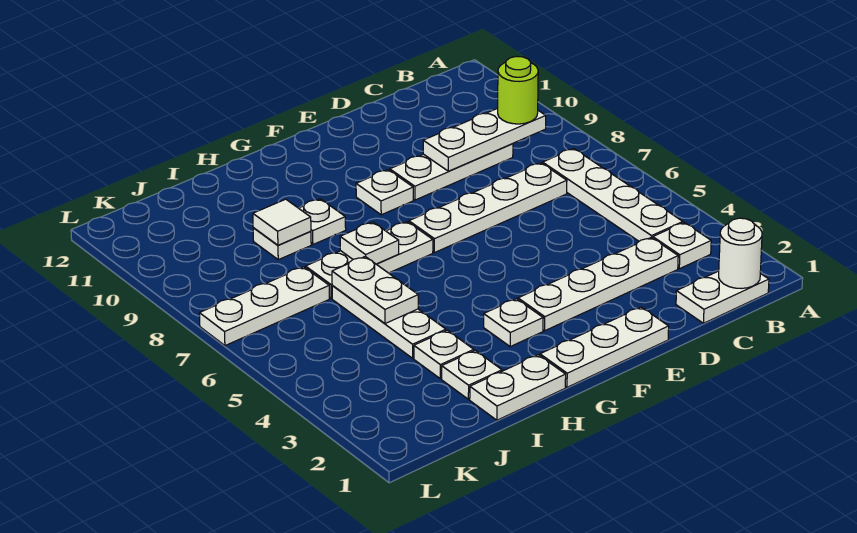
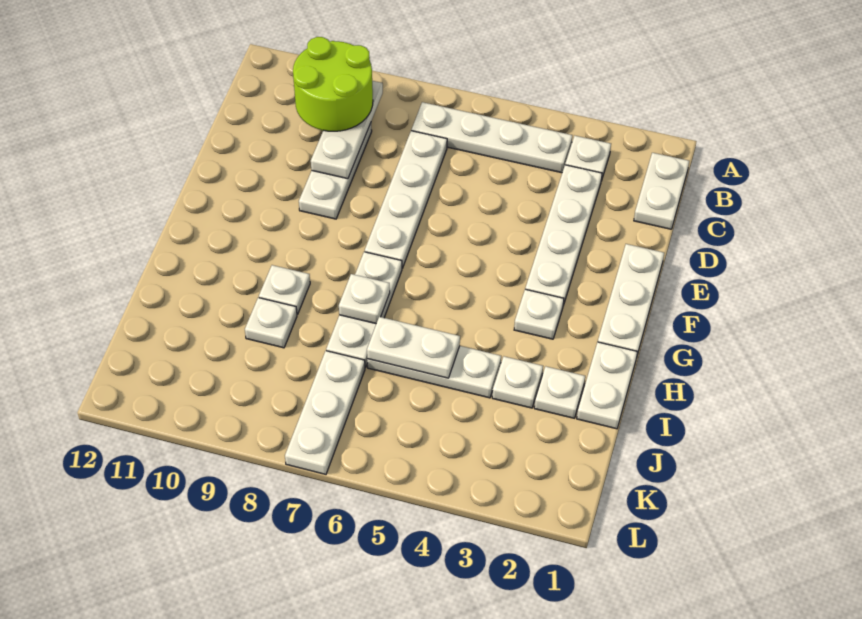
white 1x1 round brick [719,218,762,289] -> none
lime 1x1 round brick [498,56,538,124] -> lime 2x2 round brick [293,37,373,131]
white 1x1 plate [356,170,413,215] -> none
white 1x1 tile [253,199,311,245] -> none

